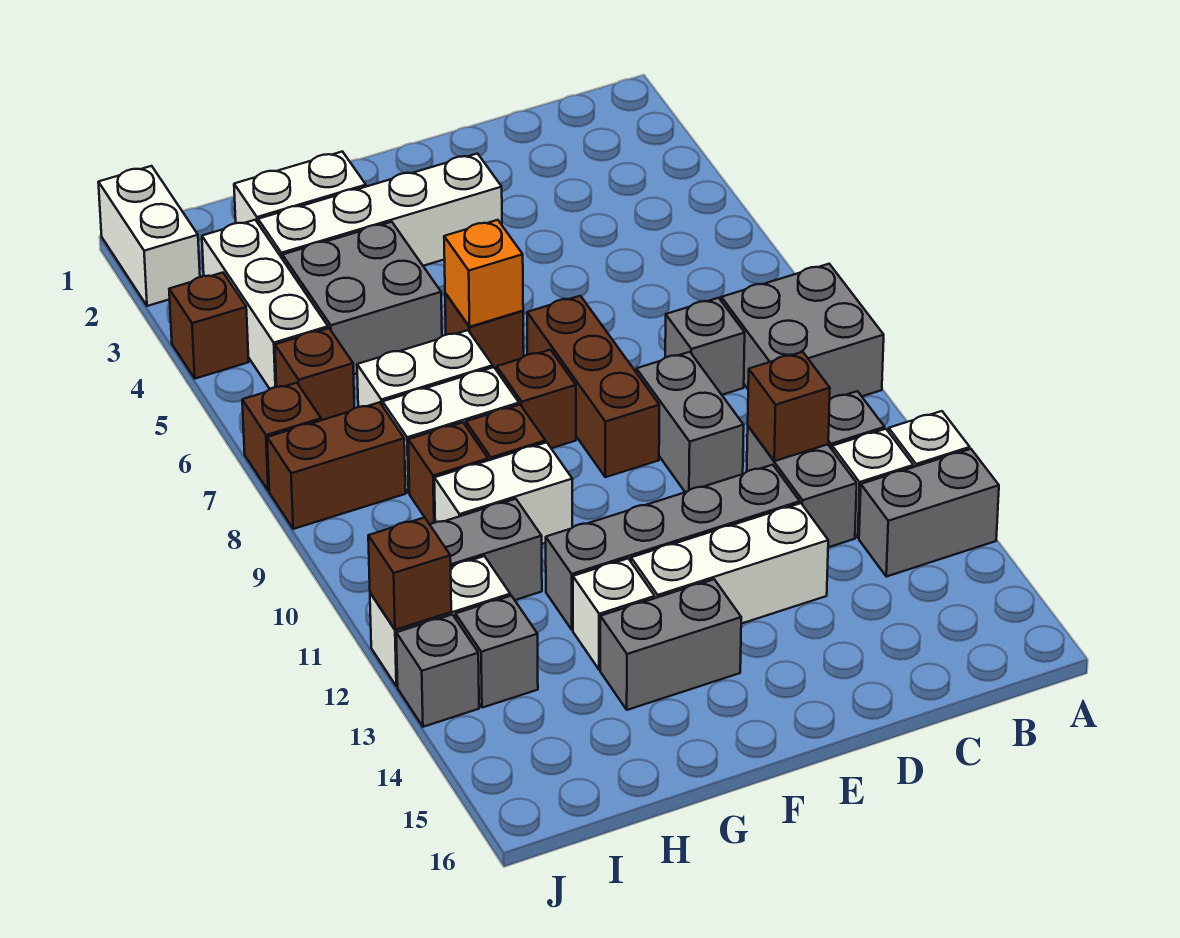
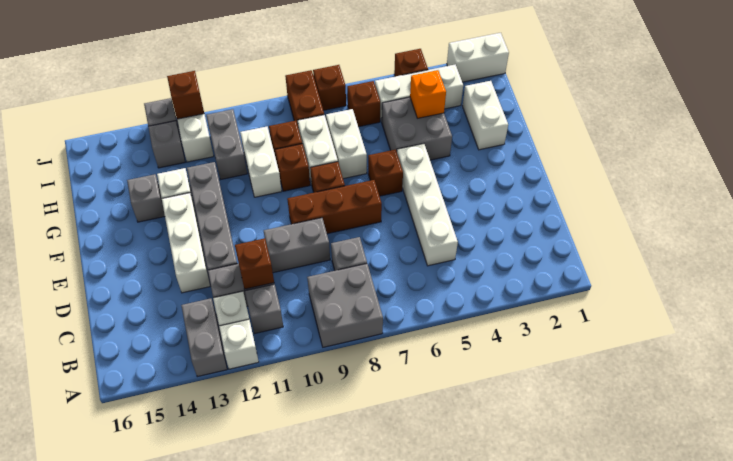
white 1x4 brick [258,154,502,266] -> white 1x4 brick moved to [397,144,458,266]
orange 1x1 brick [444,220,523,327] -> orange 1x1 brick moved to [410,70,446,118]
grey 1x2 brick [600,579,741,710] -> grey 1x1 brick [127,174,165,222]

